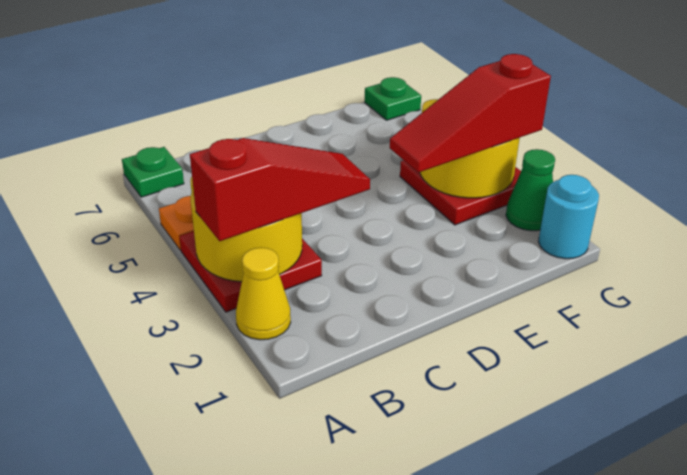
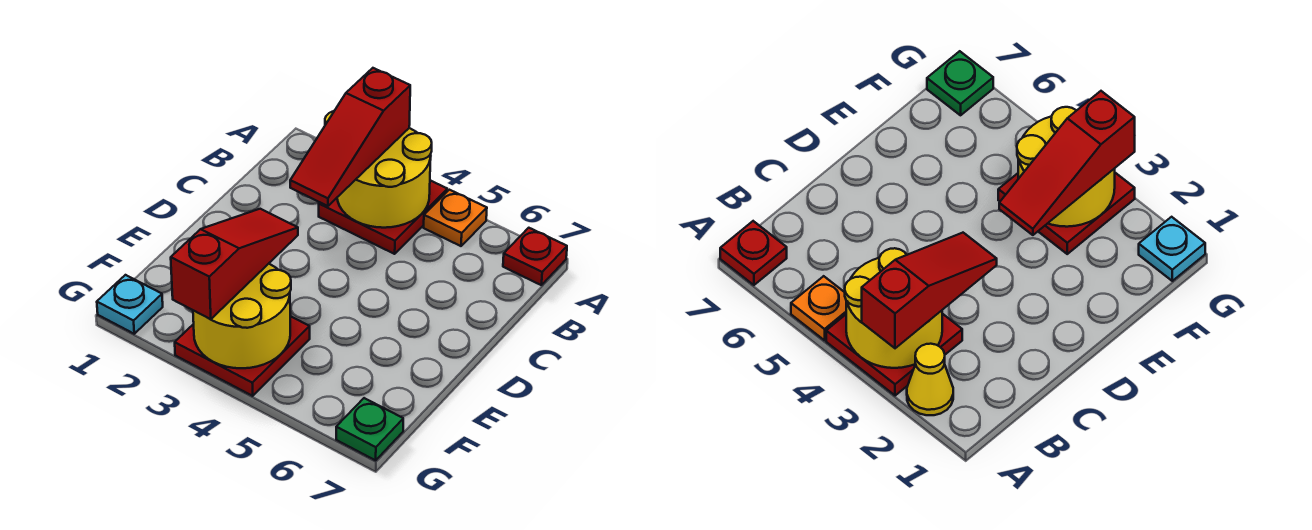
green 1x1 plate [122,147,184,197] -> red 1x1 plate [503,228,567,285]
cyan 1x1 round brick [538,175,599,259] -> cyan 1x1 plate [97,275,163,334]
green 1x1 cone [506,149,555,231] -> none

